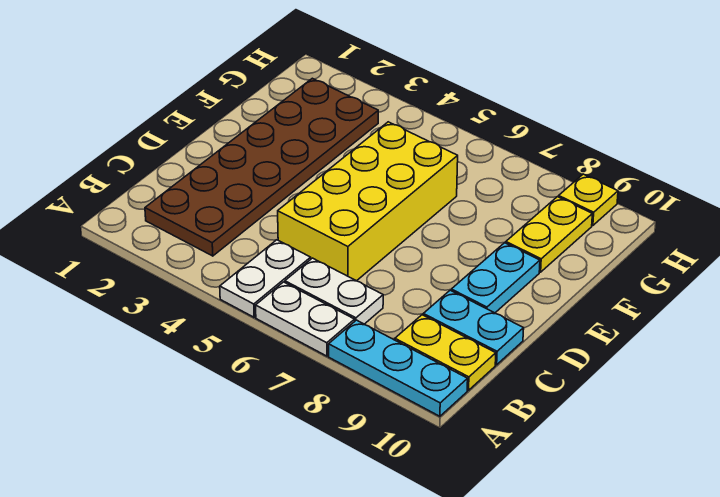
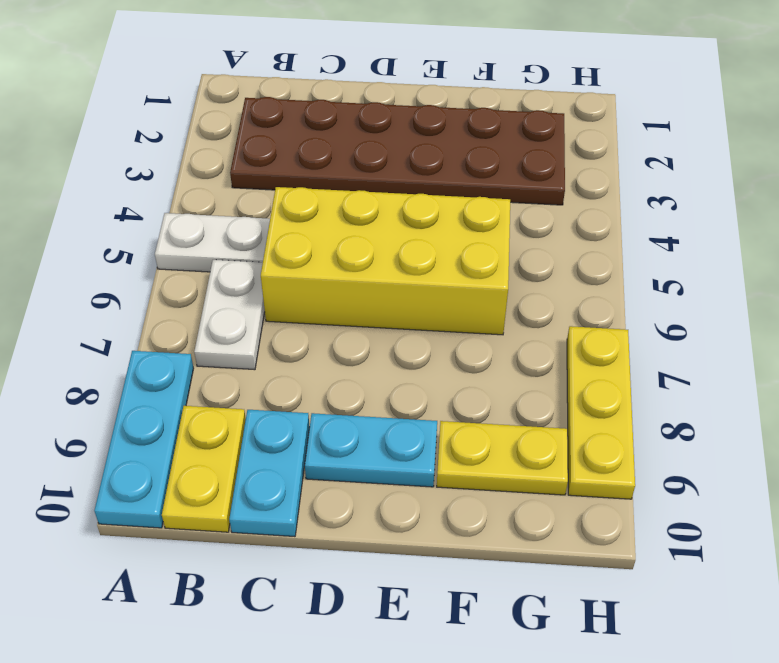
white 1x2 plate [256,282,355,356] -> none
yellow 1x1 plate [559,174,618,226] -> yellow 1x3 plate [567,326,635,499]

